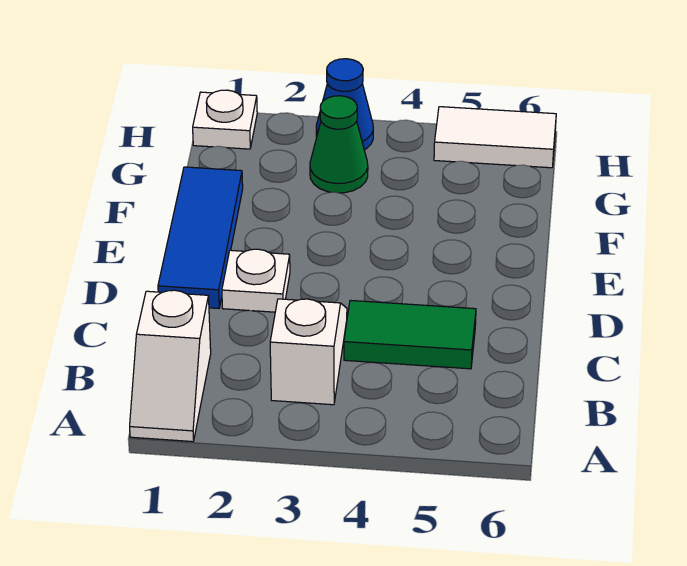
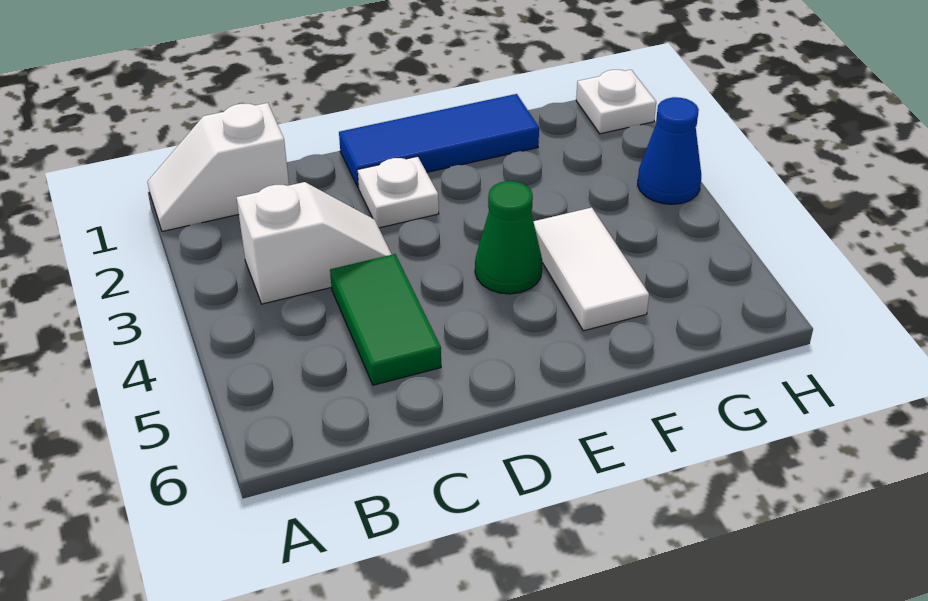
green 1x1 cone [310,96,368,193] -> green 1x1 cone moved to [475,181,542,294]
white 1x2 tile [434,107,556,168] -> white 1x2 tile moved to [533,207,649,331]

